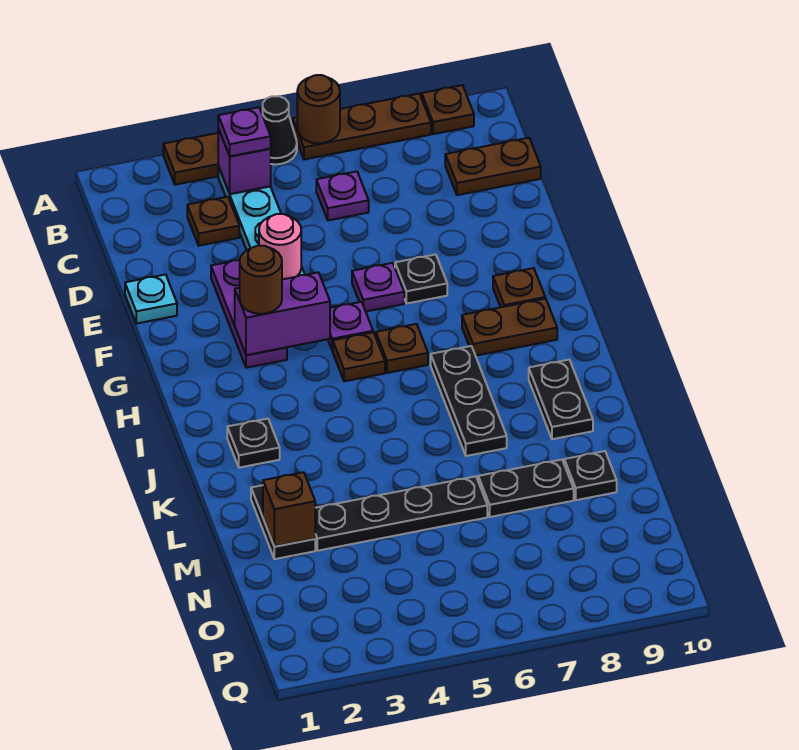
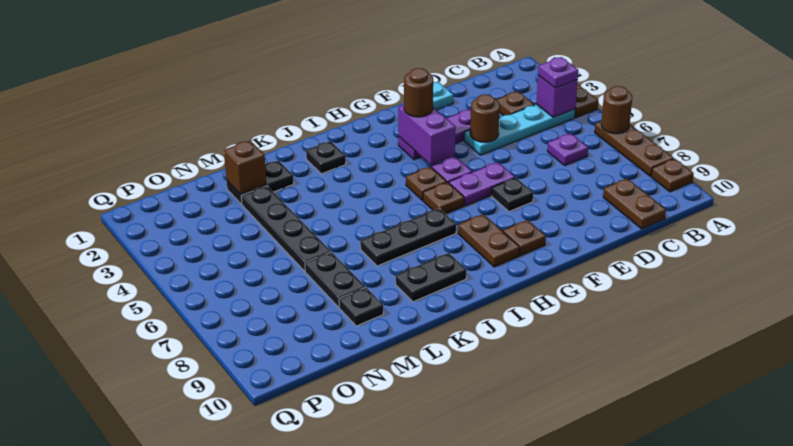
black 1x1 cone [263,96,297,164] -> none
pink 1x1 round brick [259,214,301,279] -> brown 1x1 round brick [470,94,500,142]
purple 1x1 plate [352,263,404,311] -> purple 1x2 plate [449,162,515,206]

